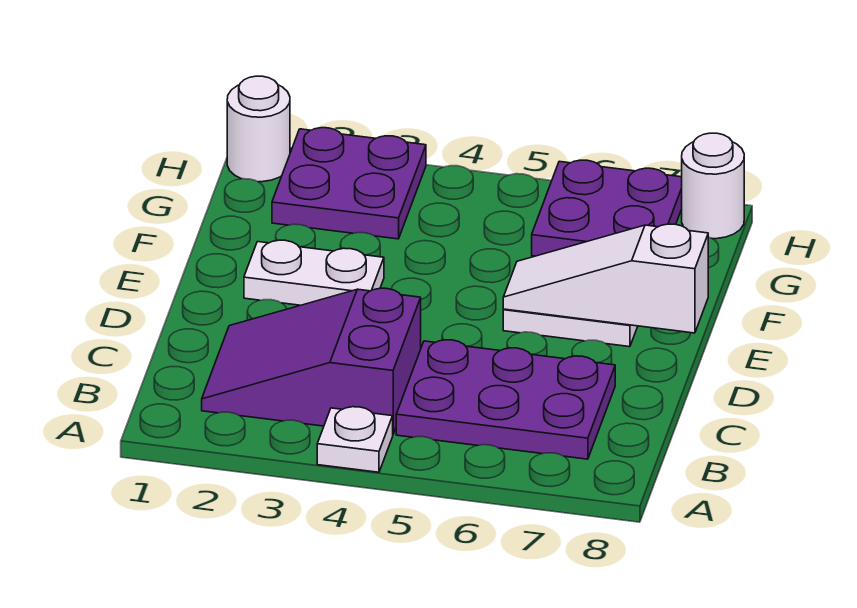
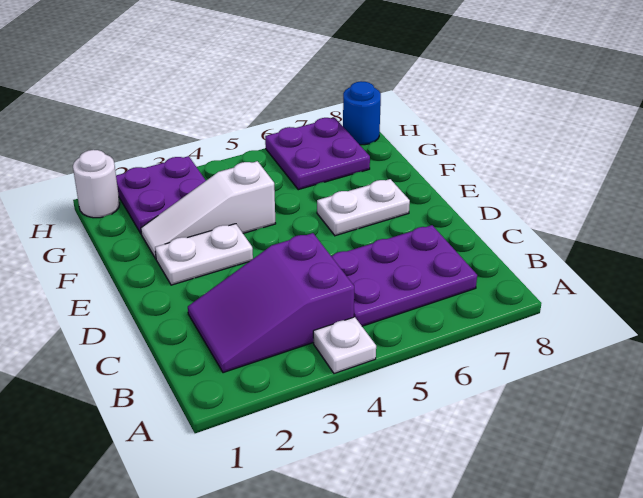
white 1x3 slope [503,224,708,333] -> white 1x3 slope moved to [141,161,276,259]
white 1x1 round brick [682,133,744,239] -> blue 1x1 round brick [343,81,381,145]

